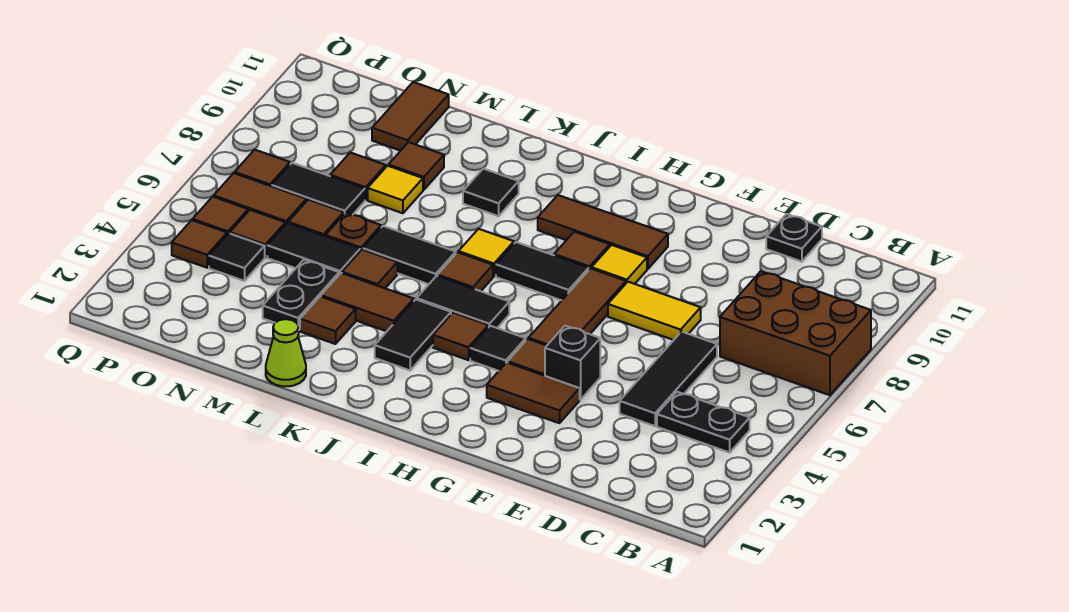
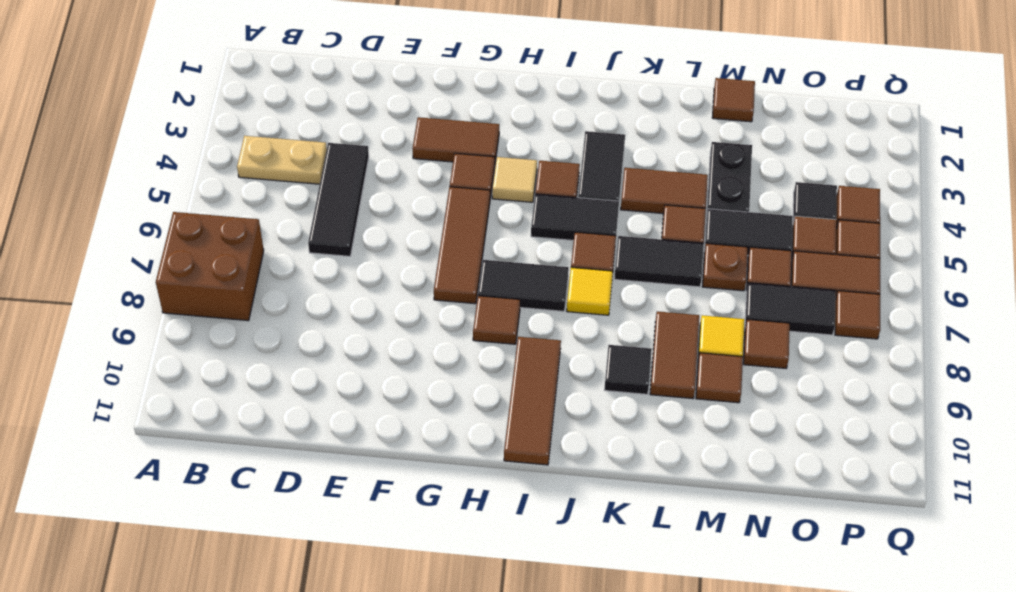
brown 2x3 brick [720,271,871,395] -> brown 2x2 brick [156,212,264,321]
black 1x2 plate [657,392,750,452] -> tan 1x2 plate [237,136,327,184]
black 1x1 plate [766,214,822,262] -> none
yellow 1x2 tile [608,282,701,340] -> none
black 1x1 brick [545,326,600,400] -> none
yellow 1x1 tile [592,245,647,284] -> none
brown 1x3 tile [538,195,668,269] -> brown 1x3 tile turned to [504,337,561,465]
black 1x1 tile [470,326,526,371] -> tan 1x1 tile [492,157,537,202]
lime 1x1 cone [266,319,306,386] -> none
brown 1x1 tile [300,297,356,344] -> brown 1x1 tile moved to [712,78,755,122]
brown 1x2 tile [372,82,449,151] -> brown 1x2 tile moved to [650,312,699,399]

